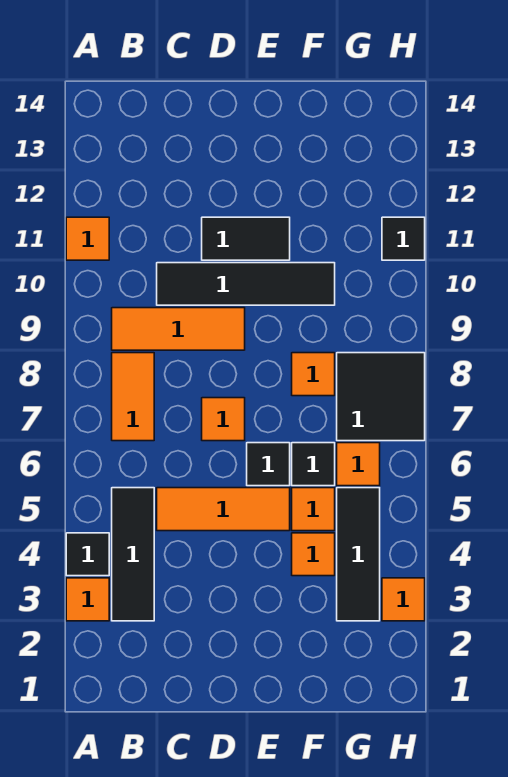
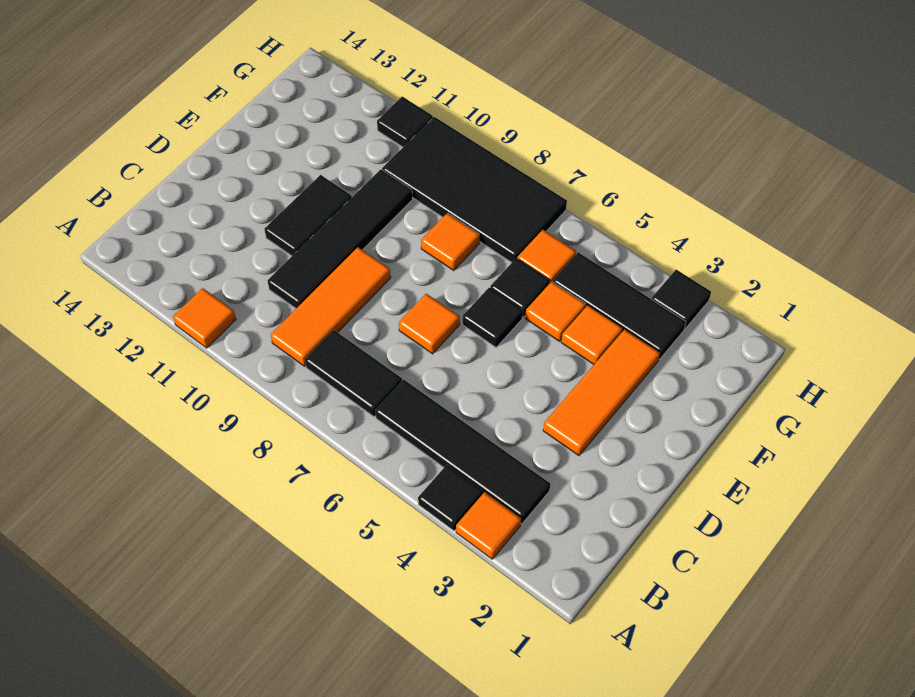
black 1x3 tile [112,488,154,621] -> black 1x4 tile [375,380,550,524]
orange 1x2 tile [112,353,154,441] -> black 1x2 tile [305,330,402,417]
orange 1x3 tile [157,488,290,531] -> orange 1x3 tile moved to [543,329,660,456]
black 2x2 tile [337,353,425,441] -> black 2x4 tile [382,117,567,262]
orange 1x1 tile [382,578,425,621] -> black 1x1 tile [652,270,711,329]

